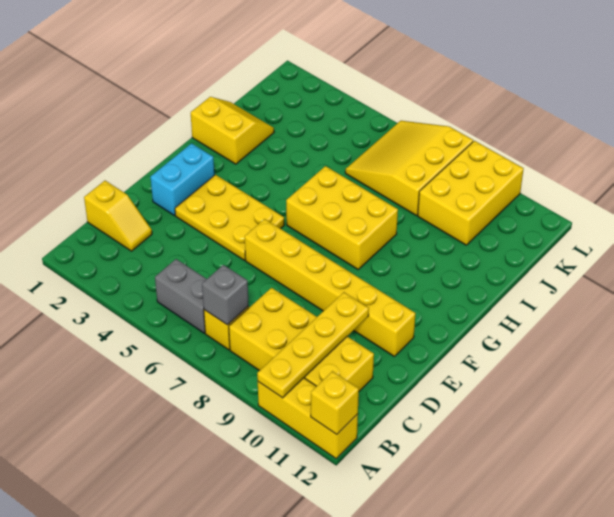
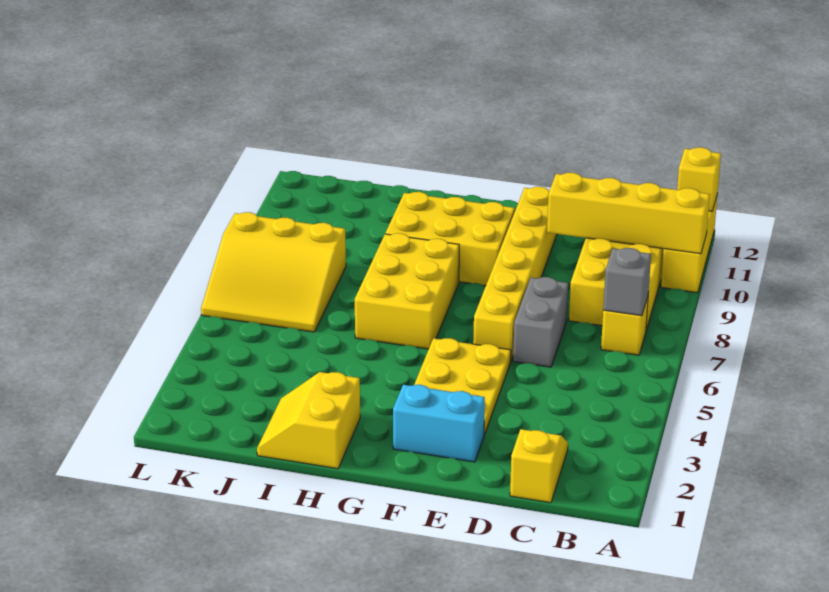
yellow 1x4 plate [257,292,369,398] -> yellow 1x4 brick [547,173,710,254]
grey 1x2 brick [155,259,206,333] -> grey 1x2 brick moved to [513,277,568,367]
yellow 2x3 brick [418,141,524,245] -> yellow 2x3 brick moved to [385,192,515,286]

